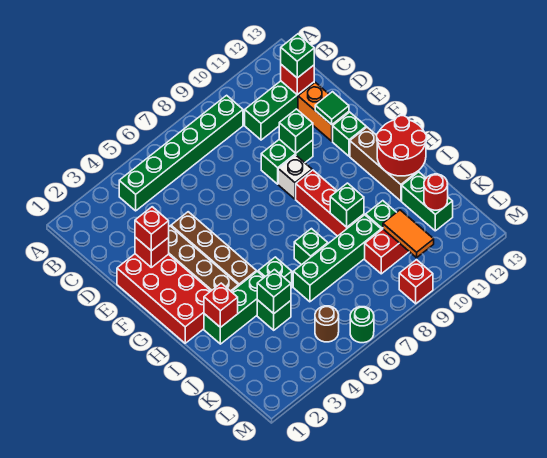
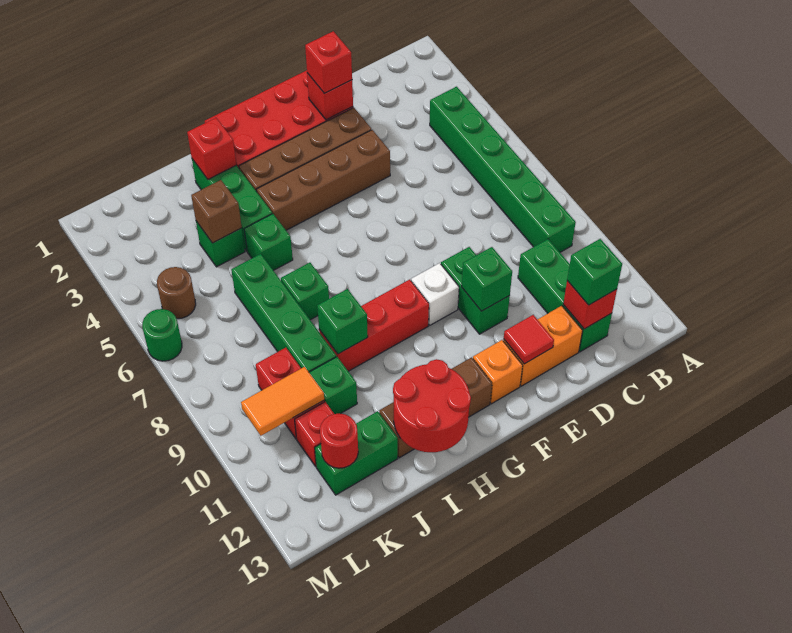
green 1x1 tile [315,92,349,125] -> red 1x1 tile [504,315,554,364]
green 1x1 brick [333,112,366,156] -> orange 1x1 brick [473,340,523,404]
green 1x1 brick [257,270,291,314] -> brown 1x1 brick [191,180,242,243]
red 1x1 brick [399,260,433,304] -> red 1x1 brick moved to [295,402,334,466]

